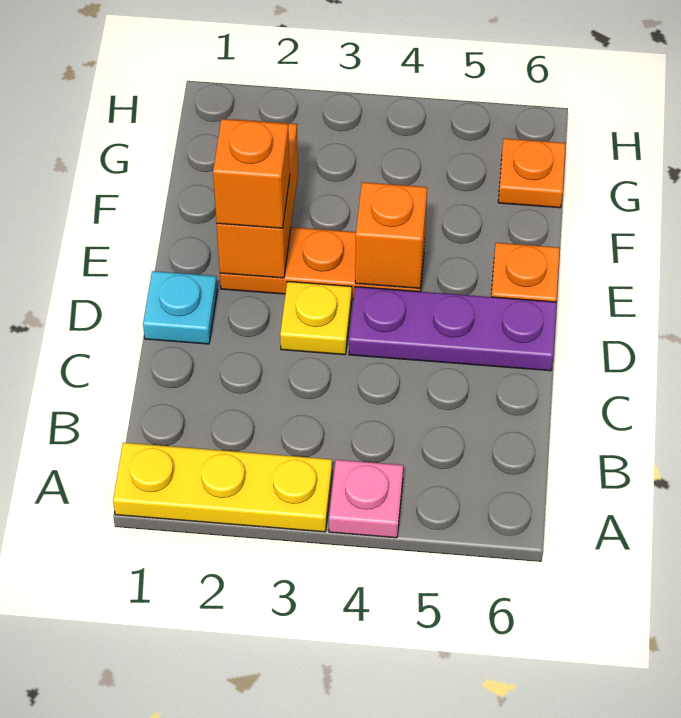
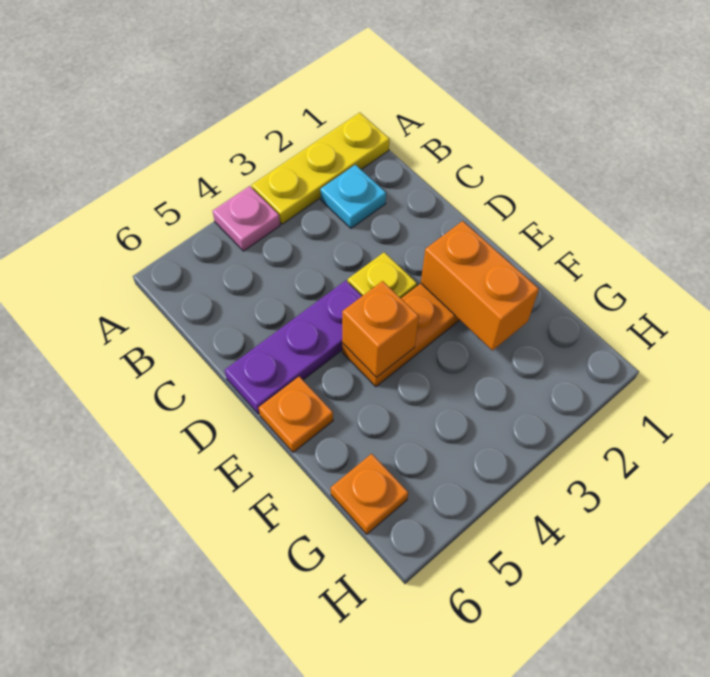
cyan 1x1 plate [143,271,217,344] -> cyan 1x1 plate moved to [320,165,386,228]
orange 1x1 brick [213,119,290,228] -> none

